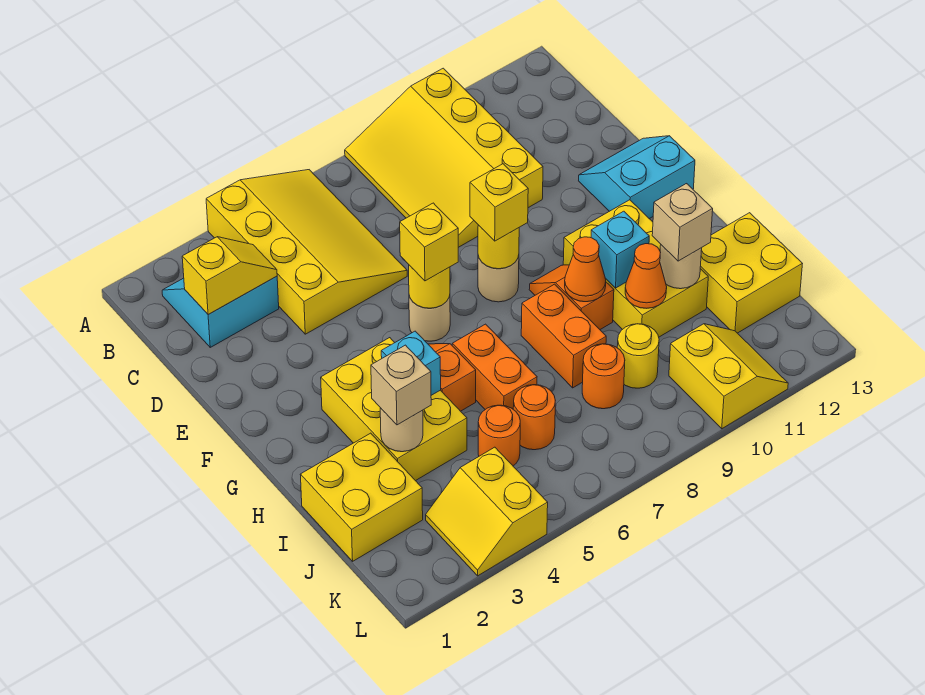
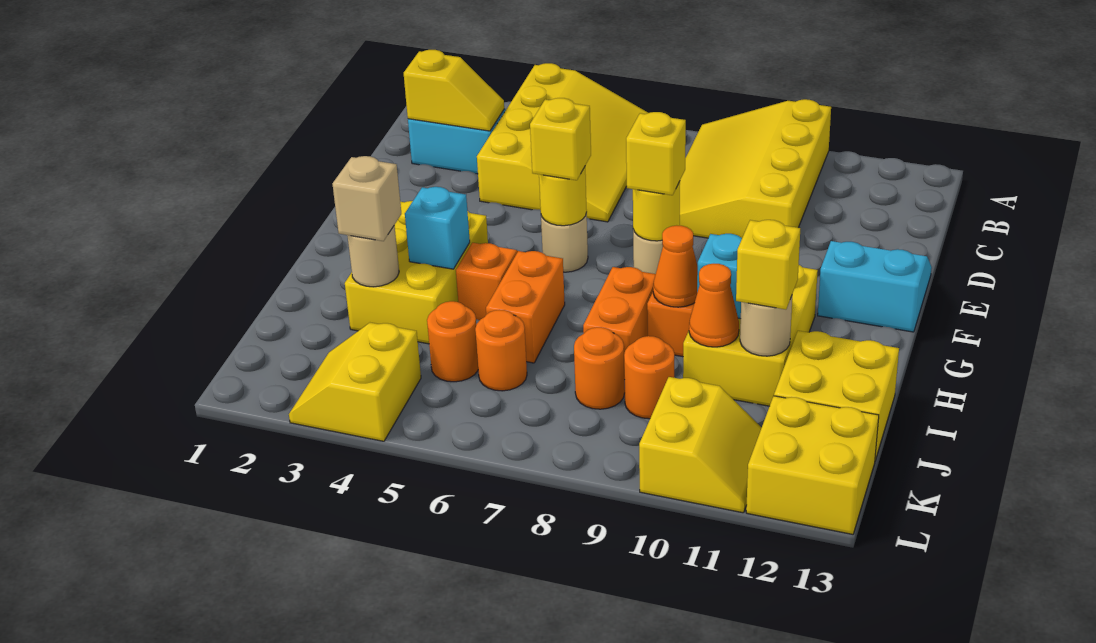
yellow 2x2 brick [300,433,423,561] -> yellow 2x2 brick moved to [746,396,879,534]
tan 1x1 brick [652,184,713,261] -> yellow 1x1 brick [736,220,800,309]
yellow 1x1 round brick [617,324,659,388] -> orange 1x1 round brick [624,336,675,419]

